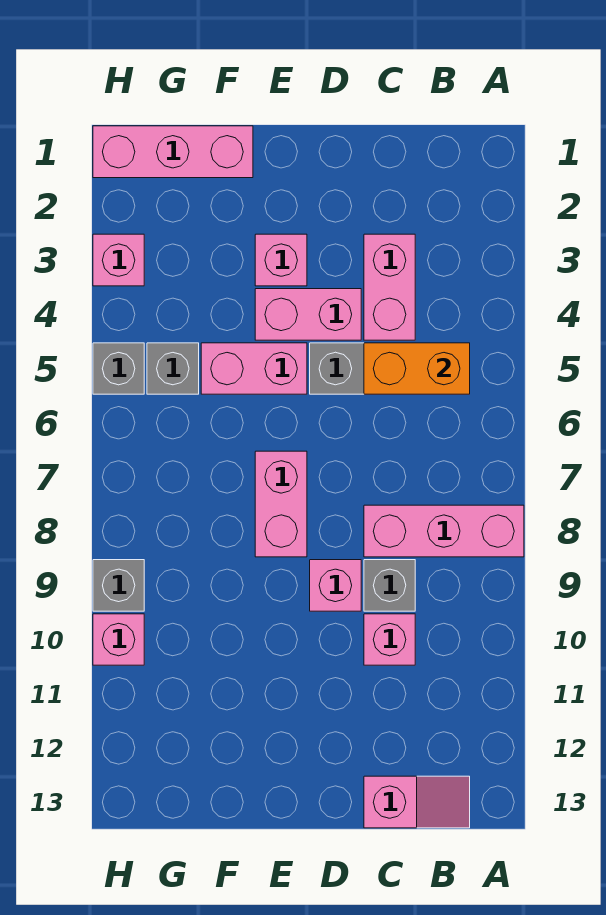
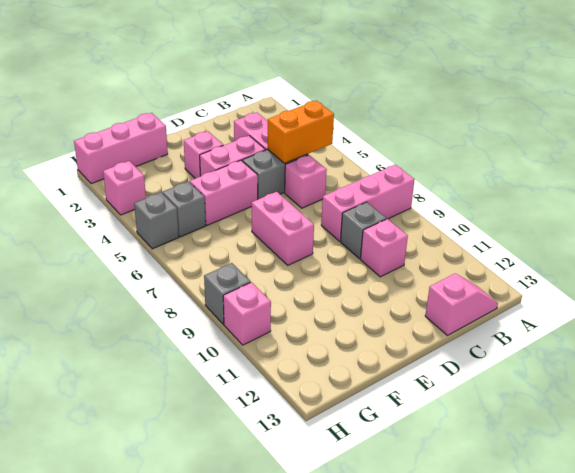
pink 1x1 brick [310,560,361,611] -> pink 1x1 brick moved to [285,155,327,208]

